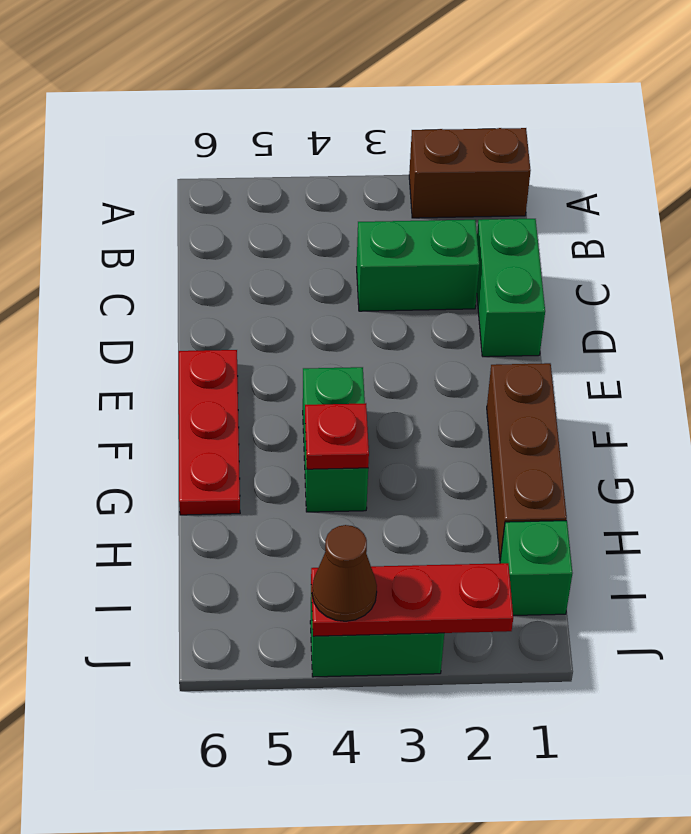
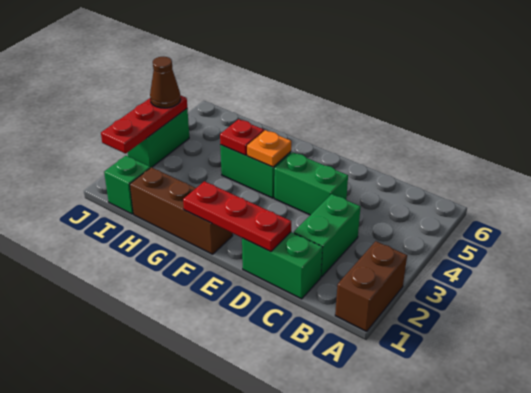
none -> green 1x2 brick [274,152,348,215]
red 1x3 plate [179,350,240,515] -> red 1x3 plate moved to [183,181,291,252]
none -> orange 1x1 plate [247,130,291,167]

